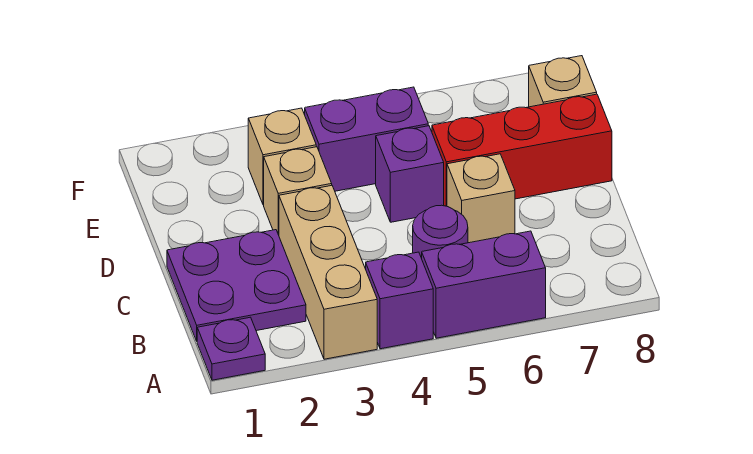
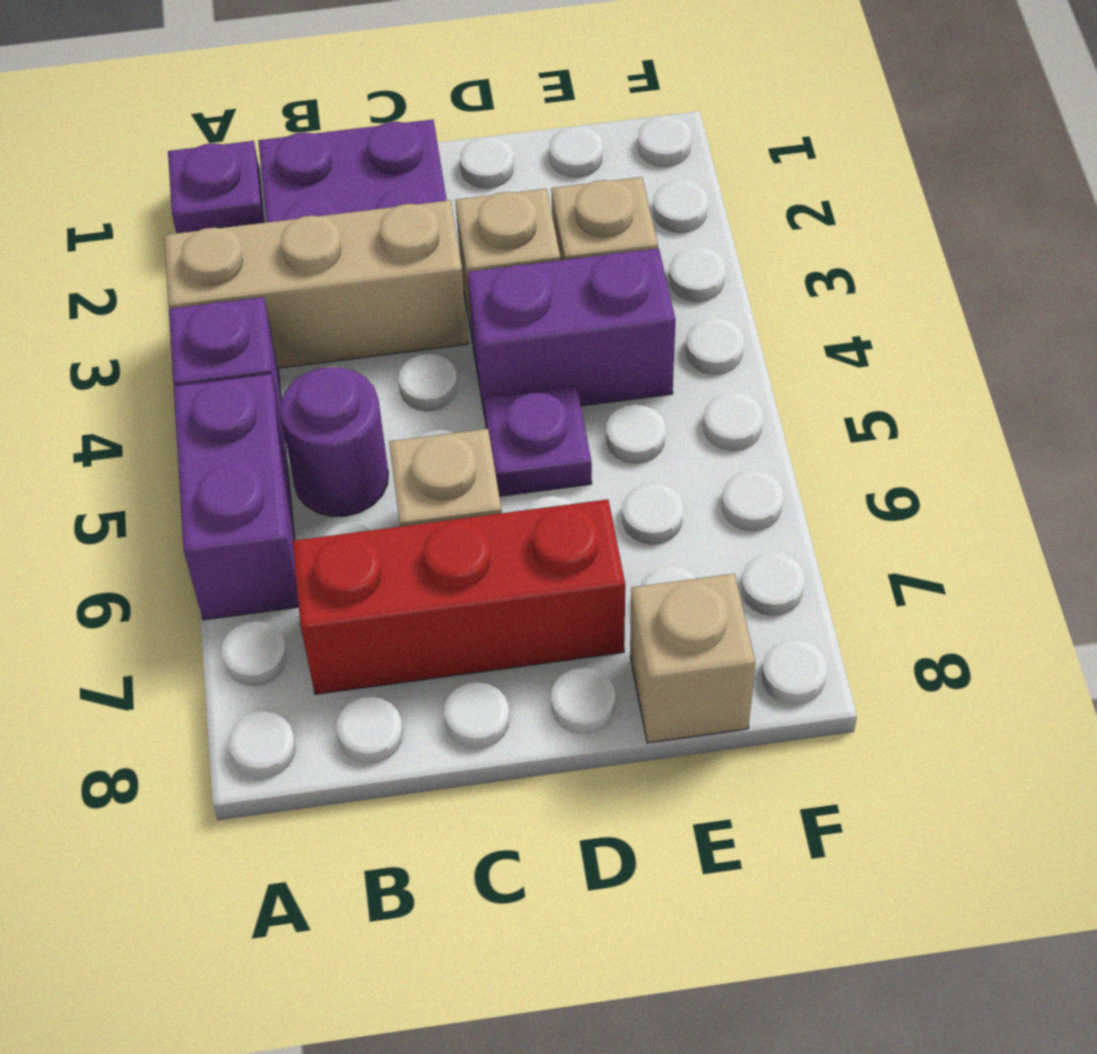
purple 1x1 brick [376,126,444,222] -> purple 1x1 plate [484,387,592,496]
red 1x3 brick [432,94,612,206] -> red 1x3 brick turned to [292,499,625,694]
purple 1x2 brick [305,87,428,191] -> purple 1x2 brick turned to [467,248,676,416]

